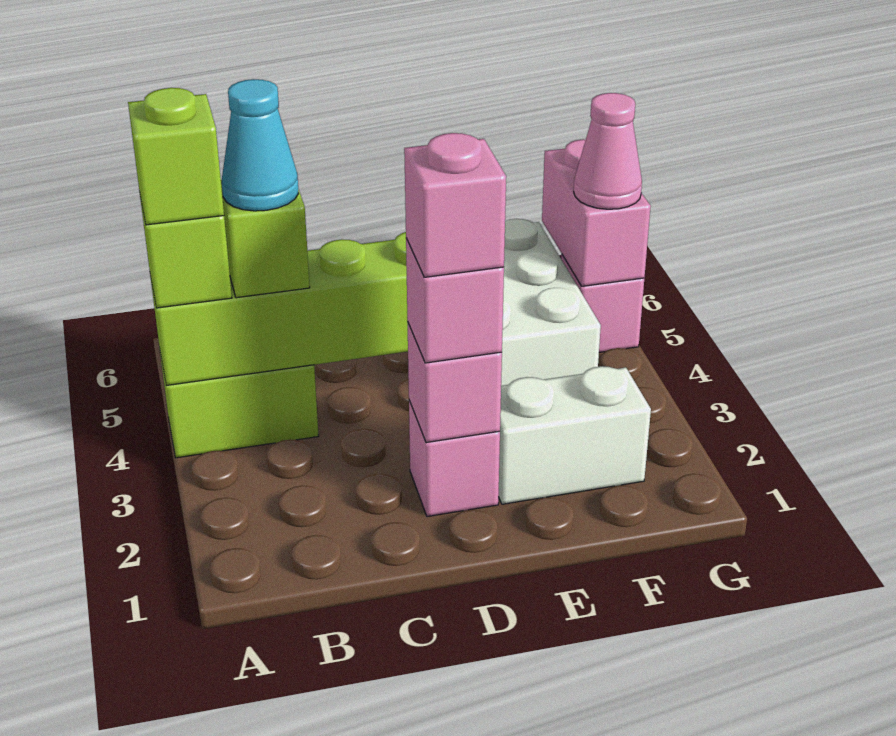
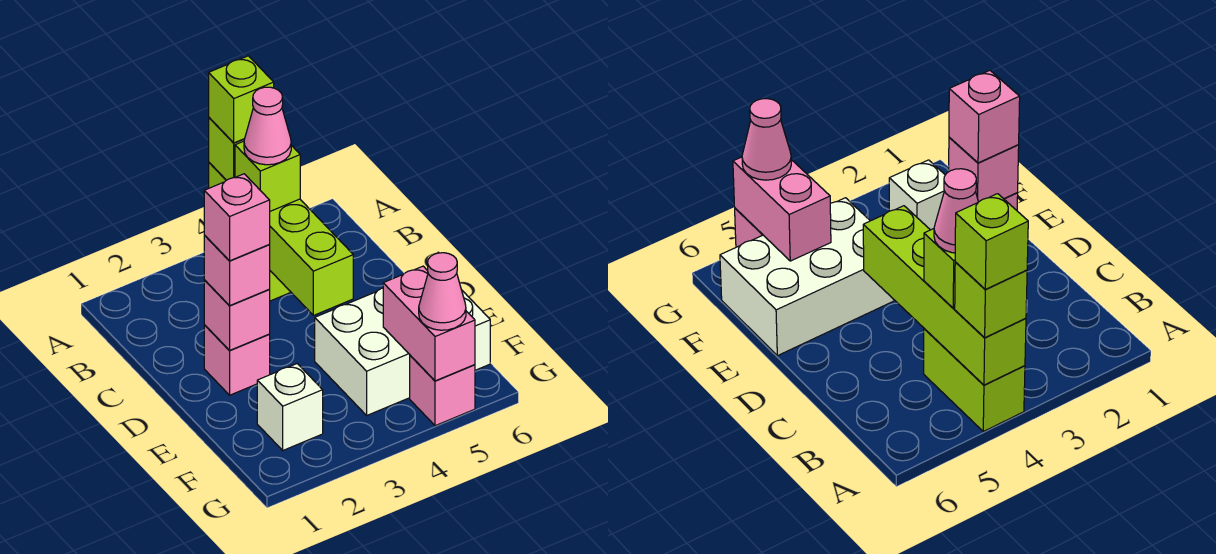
cyan 1x1 cone [222,79,298,211] -> pink 1x1 cone [244,87,291,165]
white 1x2 brick [498,366,651,504] -> white 1x1 brick [257,364,323,450]
pink 1x2 brick [542,139,651,286] -> pink 1x2 brick turned to [383,266,475,381]

